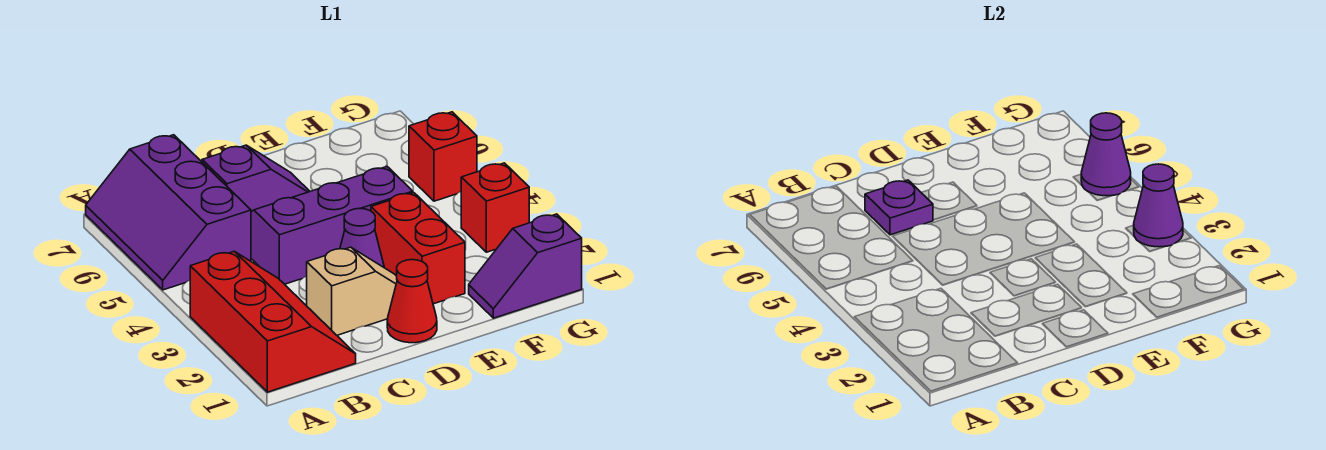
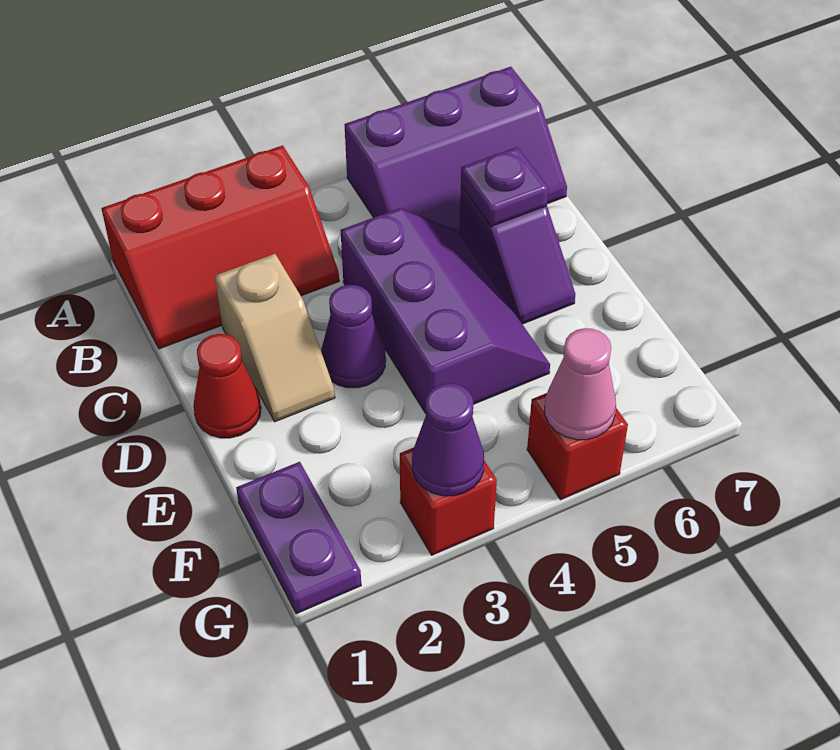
purple 2x3 slope [86,135,251,290] -> purple 2x3 slope turned to [345,67,567,233]
red 1x2 brick [371,193,465,304] -> none
purple 1x2 slope [469,214,582,318] -> purple 1x2 plate [236,462,361,614]
purple 1x1 cone [1081,113,1131,196] -> pink 1x1 cone [545,328,616,440]

